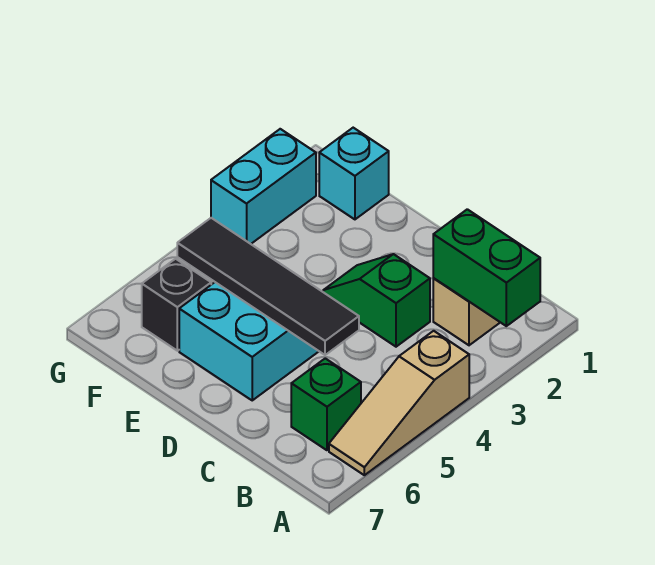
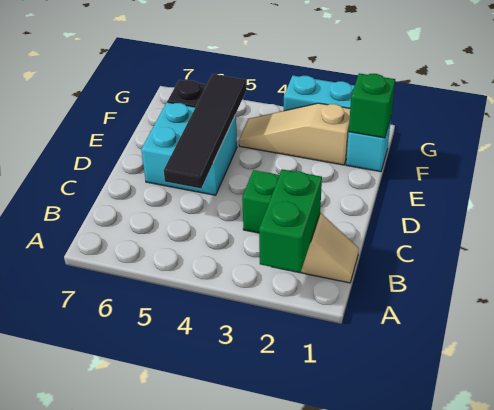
tan 1x3 slope [329,331,469,475] -> tan 1x3 slope moved to [239,103,350,165]
green 1x1 brick [291,358,361,450] -> green 1x1 brick moved to [349,73,395,138]

